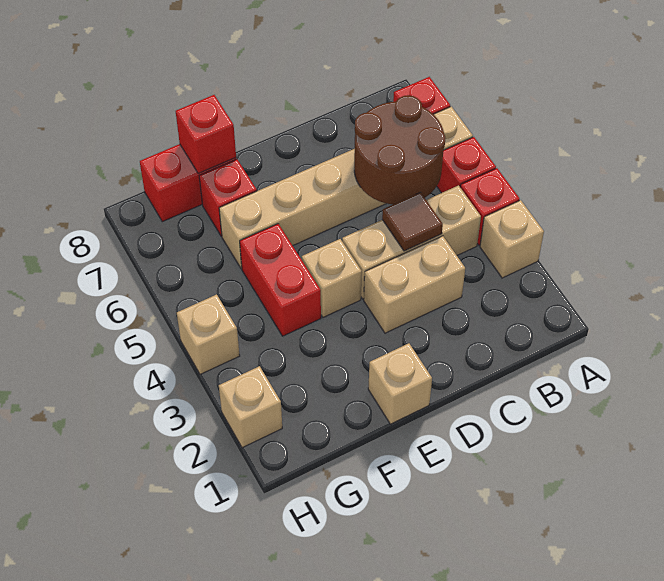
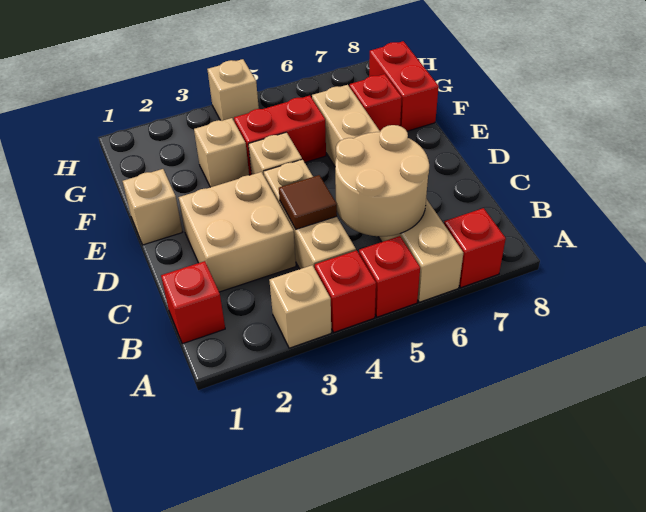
brown 2x2 round brick [354,95,445,205] -> tan 2x2 round brick [335,125,429,236]
tan 1x2 brick [364,236,465,333] -> tan 2x2 brick [179,172,296,292]
red 1x1 brick [176,95,236,174] -> red 1x1 brick moved to [161,261,225,344]
tan 1x1 brick [219,366,282,448] -> tan 1x1 brick moved to [194,118,249,187]

